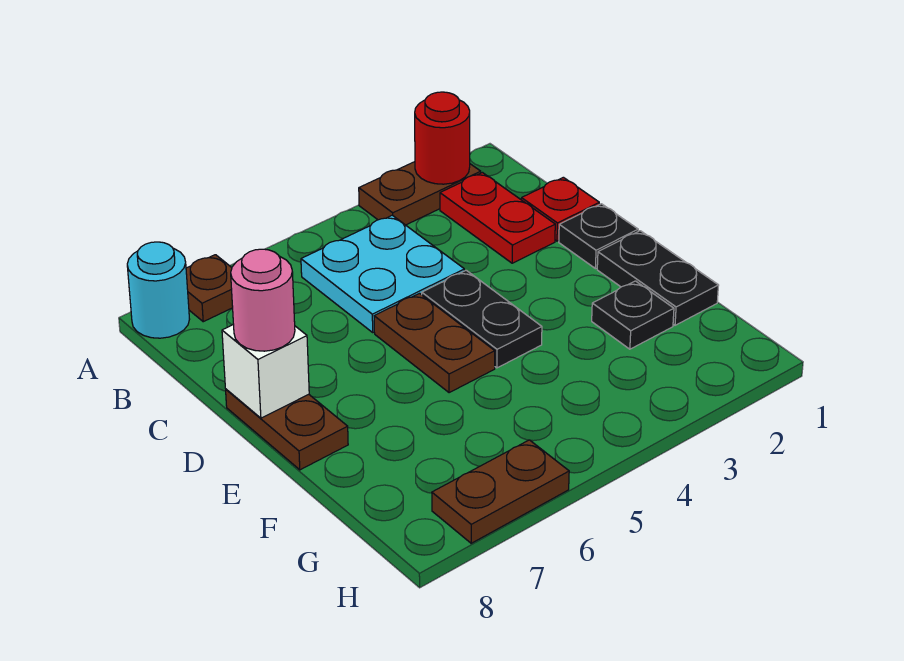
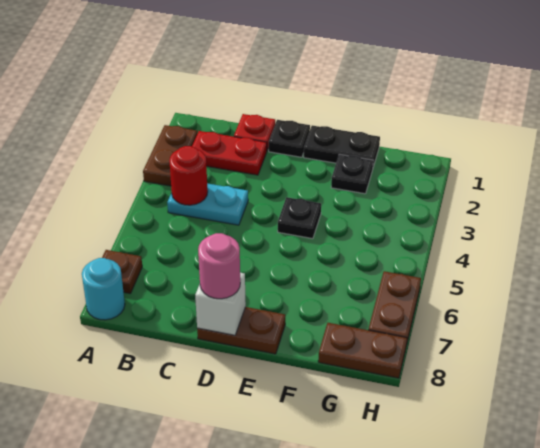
red 1x1 round brick [415,92,470,184] -> red 1x1 round brick moved to [169,146,208,205]
cyan 2x2 plate [301,215,464,332] -> cyan 1x2 plate [167,183,248,225]
black 1x2 plate [422,270,542,368] -> black 1x1 plate [278,197,321,239]
brown 1x2 plate [374,294,495,393] -> brown 1x2 plate moved to [318,323,407,378]

